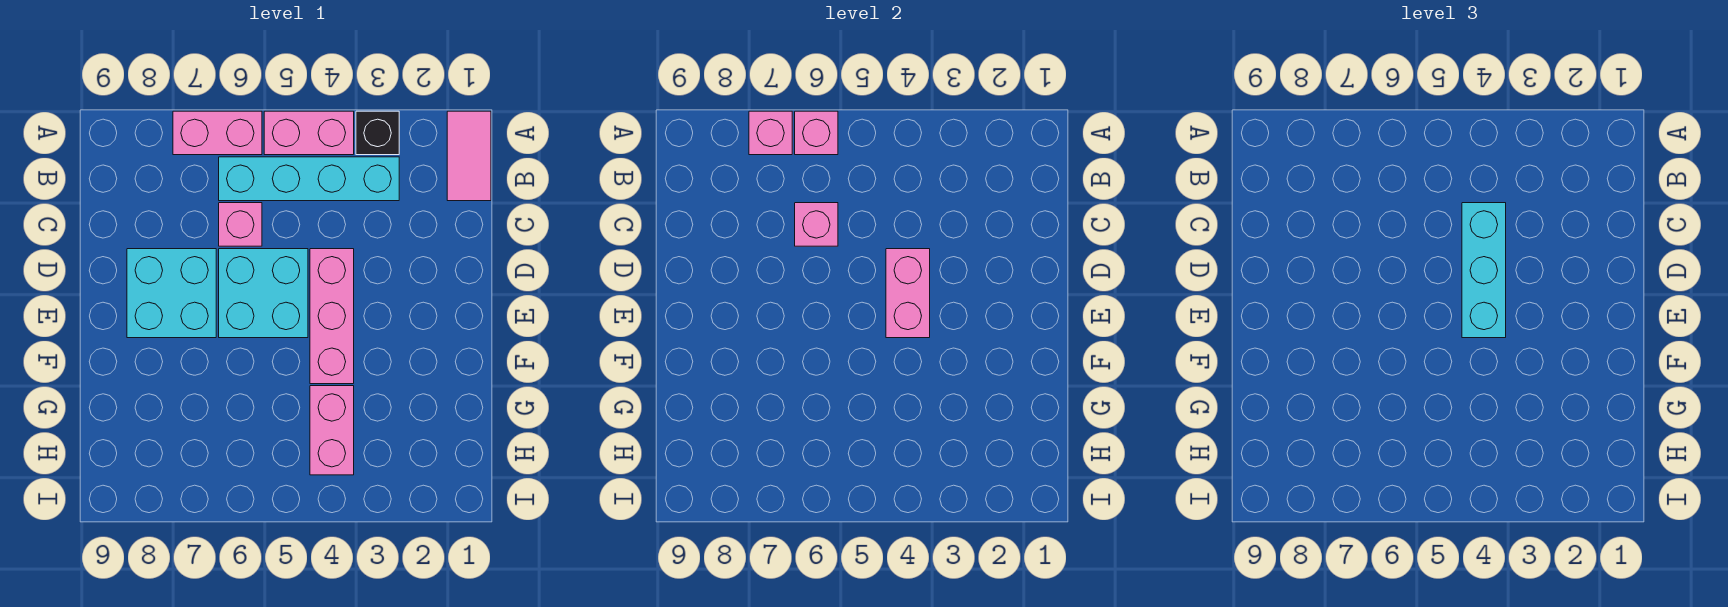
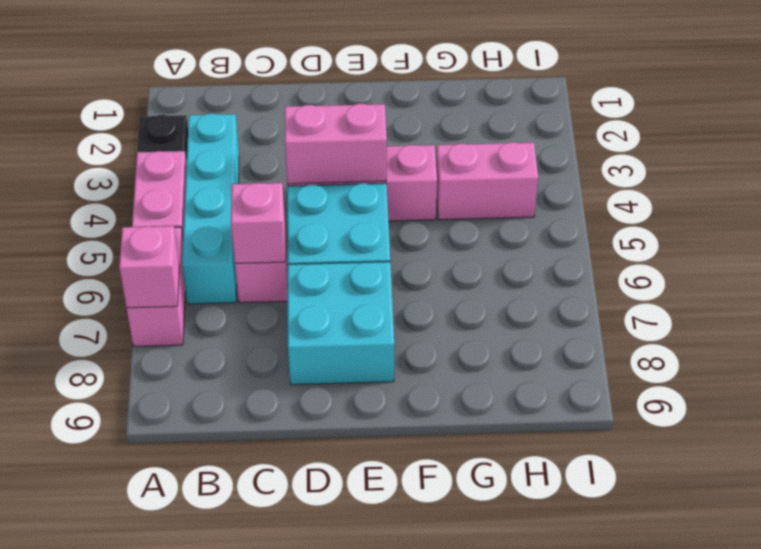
pink 1x2 tile [447,111,491,201] -> none
pink 1x1 brick [795,111,838,155] -> none
cyan 1x3 brick [1462,203,1506,338] -> none

